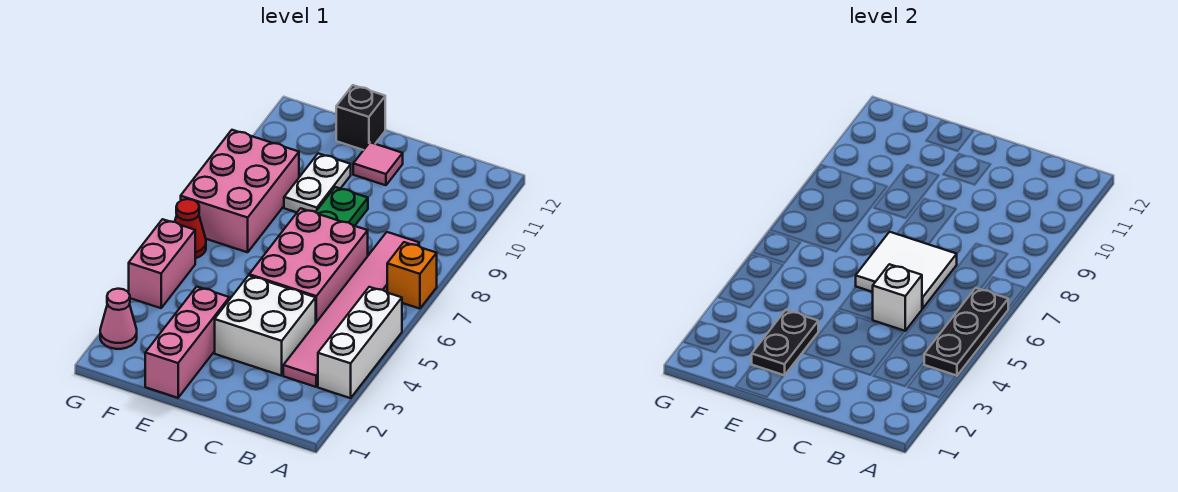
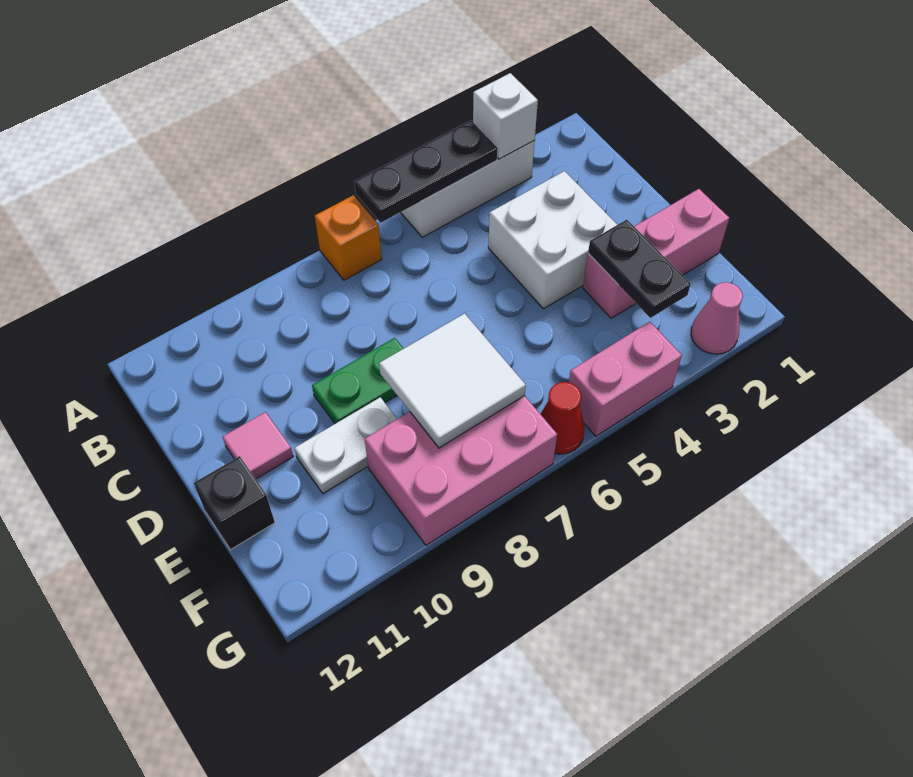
pink 1x6 tile [283,232,419,387] -> none
pink 2x3 brick [249,208,368,322] -> none
white 1x1 brick [873,264,922,331] -> white 1x1 brick moved to [473,73,538,159]
white 2x2 tile [856,232,957,309] -> white 2x2 tile moved to [379,314,526,448]
black 1x2 plate [752,310,818,376] -> black 1x2 plate turned to [588,220,691,318]

